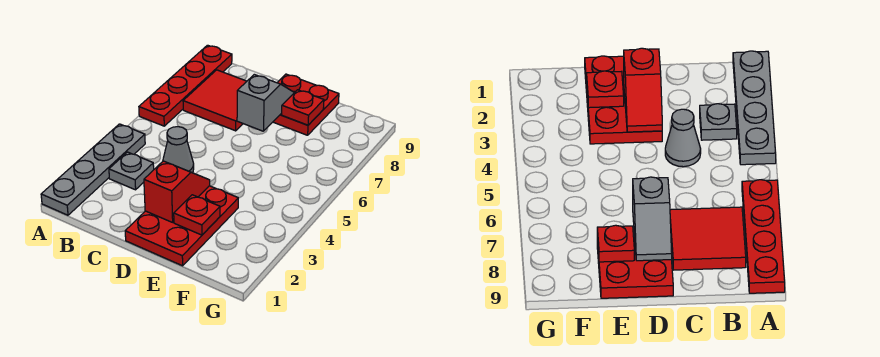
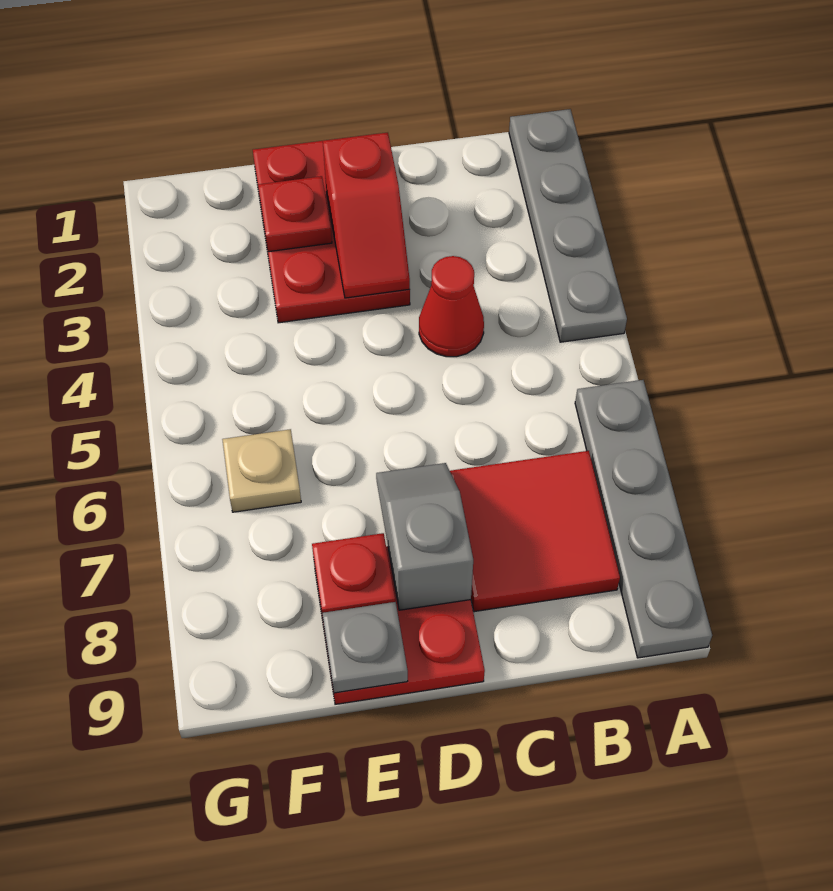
red 1x4 plate [139,45,232,126] -> grey 1x4 plate [575,380,712,658]
grey 1x1 plate [109,152,154,190] -> grey 1x1 plate moved to [322,602,408,693]
grey 1x1 cone [163,127,194,173] -> red 1x1 cone [419,256,484,357]
grey 1x2 slope [237,74,294,131] -> grey 1x2 slope turned to [376,463,473,610]
none -> tan 1x1 plate [222,429,301,512]

